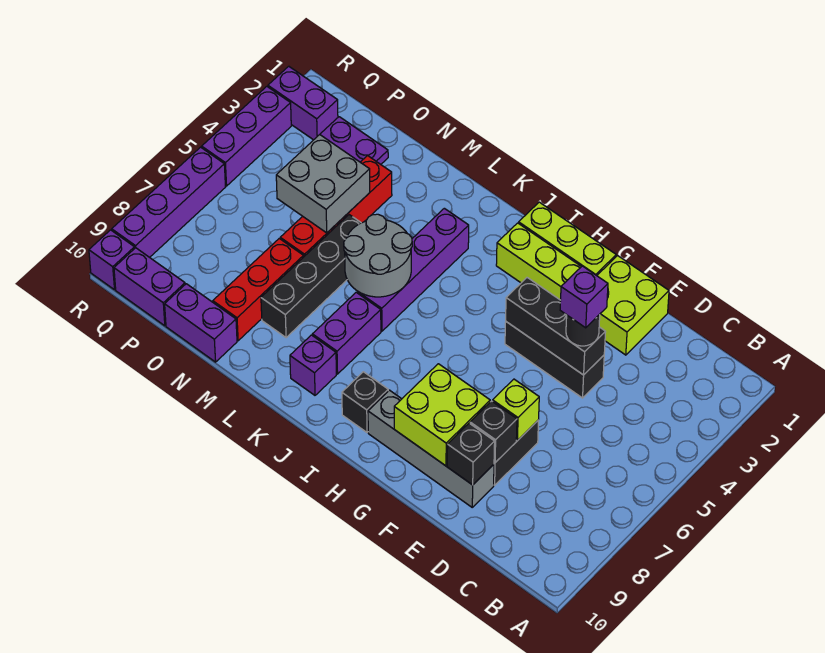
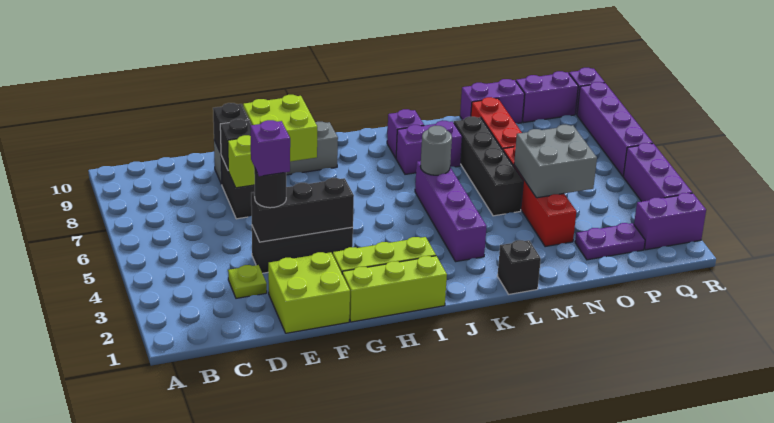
none -> lime 1x1 plate [228,265,267,298]
black 1x1 brick [342,372,388,432] -> black 1x1 brick moved to [497,240,541,294]
grey 2x2 round brick [344,214,412,297] -> grey 1x1 round brick [421,125,452,175]
purple 1x2 brick [312,292,381,374] -> purple 1x2 brick turned to [396,121,462,174]

